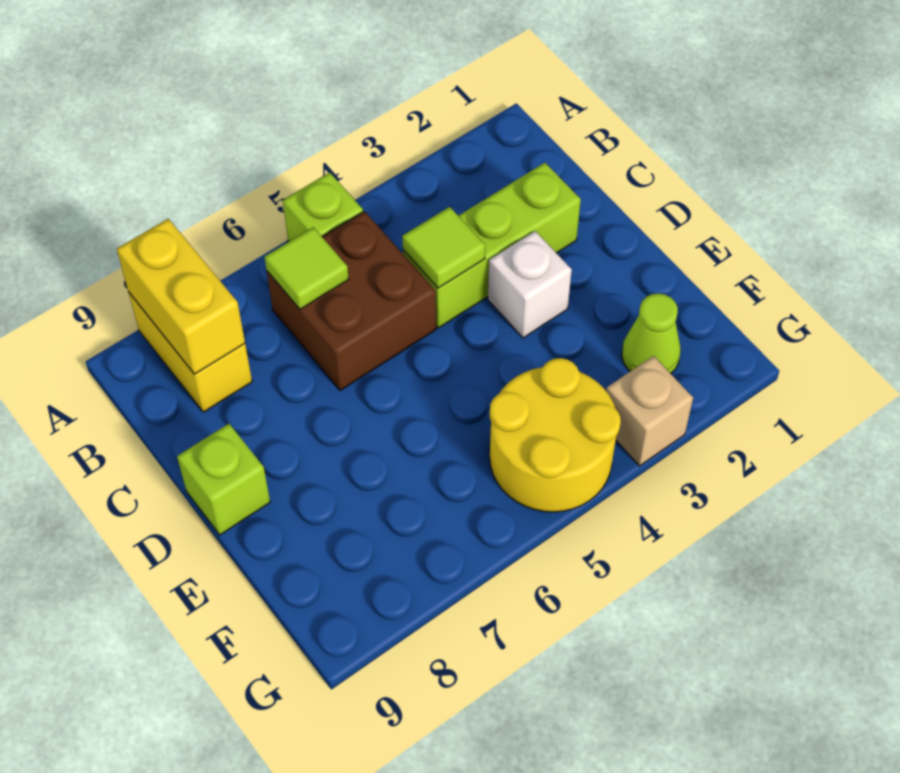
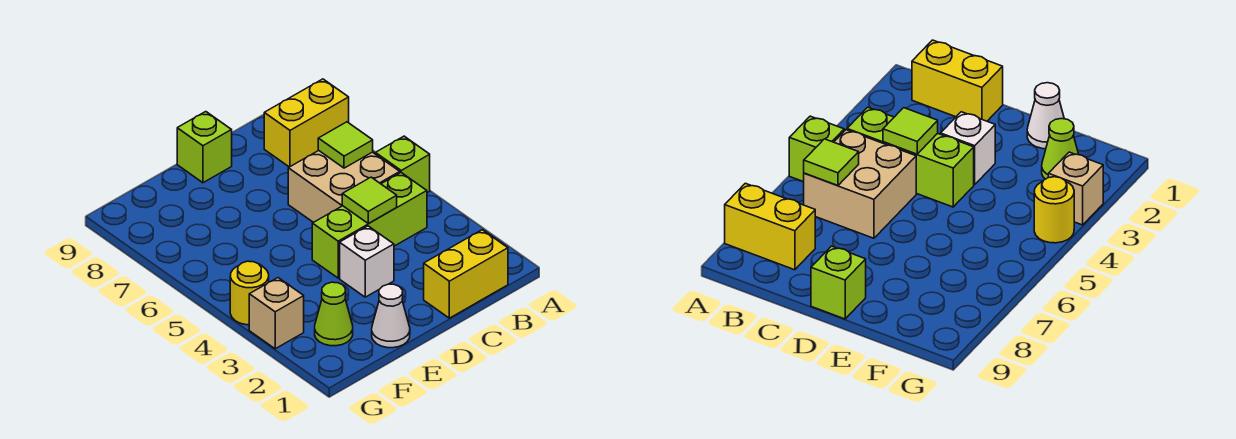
yellow 1x2 brick [117,219,245,374] -> yellow 1x2 brick moved to [424,230,508,318]
brown 2x2 brick [267,211,436,391] -> tan 2x2 brick [288,150,400,223]
lime 1x3 brick [403,163,581,328] -> lime 1x3 brick turned to [312,173,427,278]
none -> white 1x1 cone [372,284,410,348]
yellow 2x2 round brick [490,358,621,512] -> yellow 1x1 round brick [230,261,269,325]

